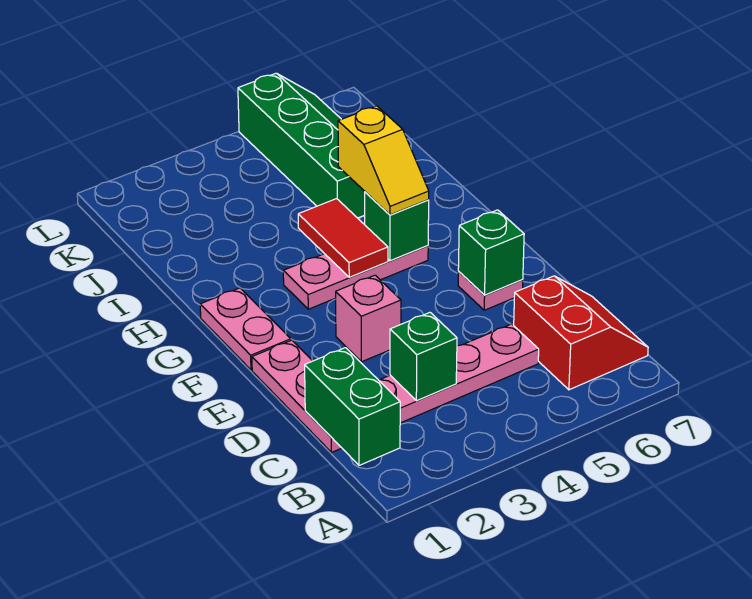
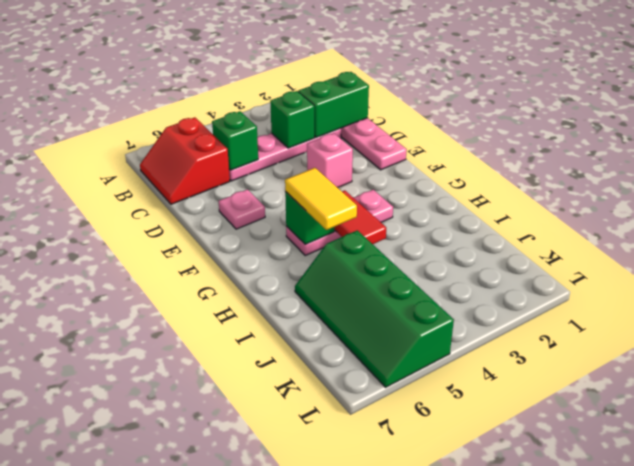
green 1x2 brick [305,348,400,465] -> green 1x2 brick turned to [298,72,369,138]
green 1x1 brick [458,210,524,295] -> green 1x1 brick moved to [212,111,258,170]
pink 1x2 plate [200,288,291,370] -> none
yellow 1x2 slope [338,106,429,215] -> yellow 1x2 tile [285,168,357,230]

